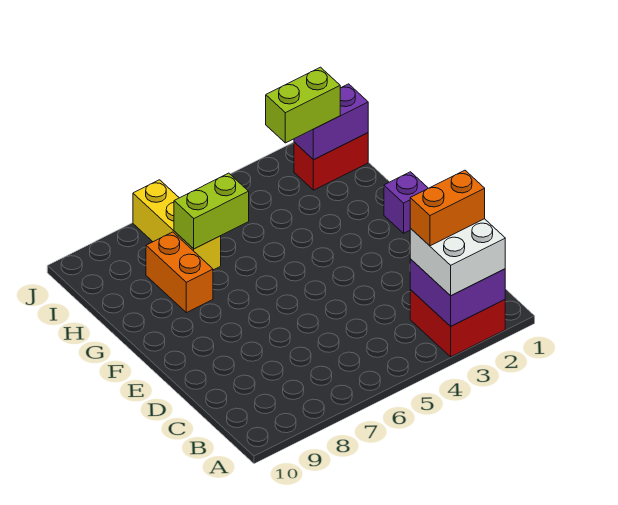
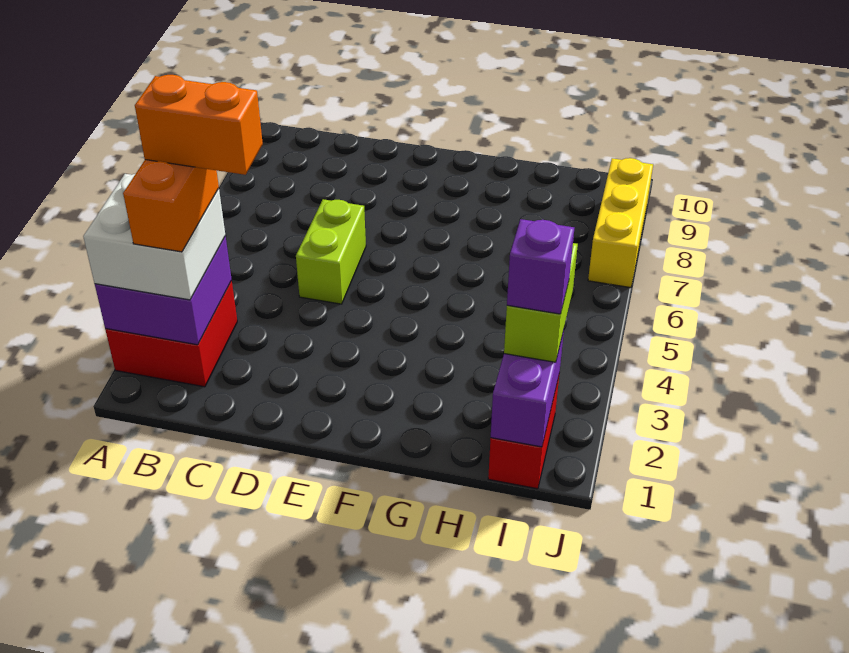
purple 1x1 brick [384,172,428,233] -> purple 1x1 brick moved to [507,219,574,314]
orange 1x2 brick [146,232,213,313] -> orange 1x2 brick moved to [135,75,263,175]
lime 1x2 brick [174,173,249,249] -> lime 1x2 brick moved to [296,199,366,304]
yellow 1x3 brick [133,180,221,270] -> yellow 1x3 brick turned to [588,158,653,288]

